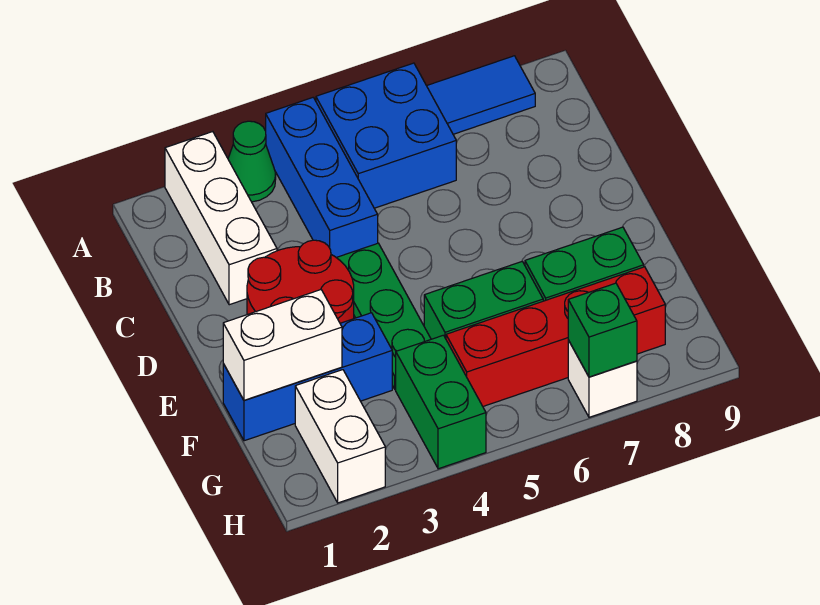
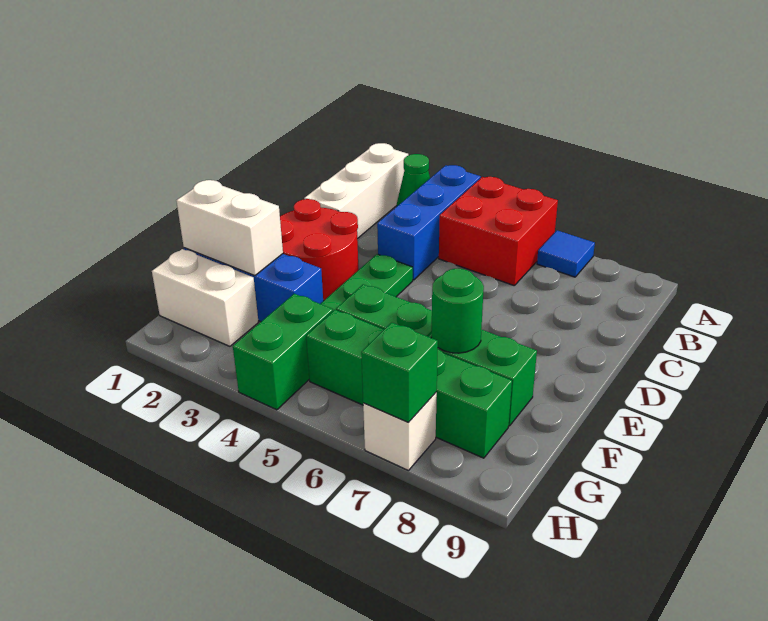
blue 2x2 brick [316,63,456,208] -> red 2x2 brick [439,177,558,285]
blue 1x2 tile [427,56,535,134] -> blue 1x1 tile [537,230,595,277]
none -> green 1x1 round brick [431,269,484,353]
white 1x2 brick [295,370,385,503] -> white 1x2 brick turned to [152,249,258,346]
red 1x4 brick [446,267,665,406] -> green 1x4 brick [306,310,512,458]

